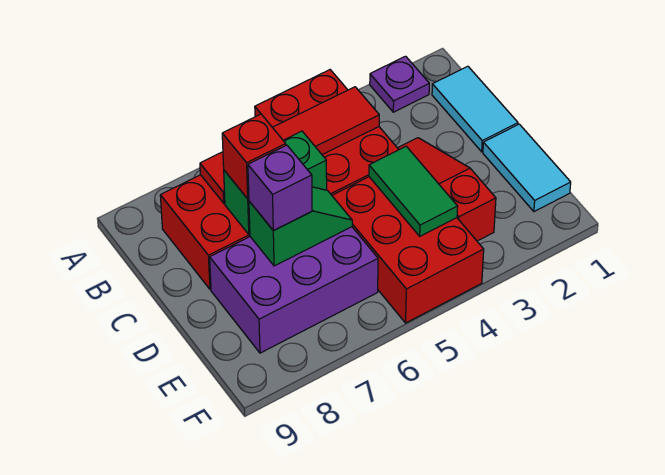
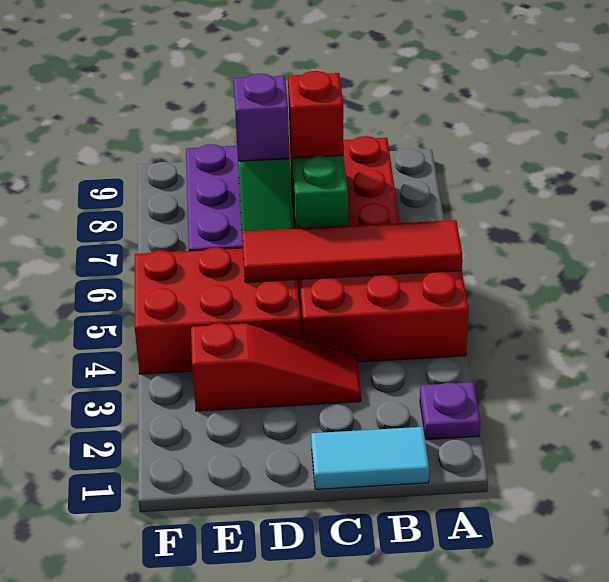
red 1x4 tile [200,87,379,203] -> red 1x4 tile turned to [242,220,462,282]
cyan 1x2 tile [483,124,571,212] -> none
green 1x2 tile [369,146,458,236] -> none

